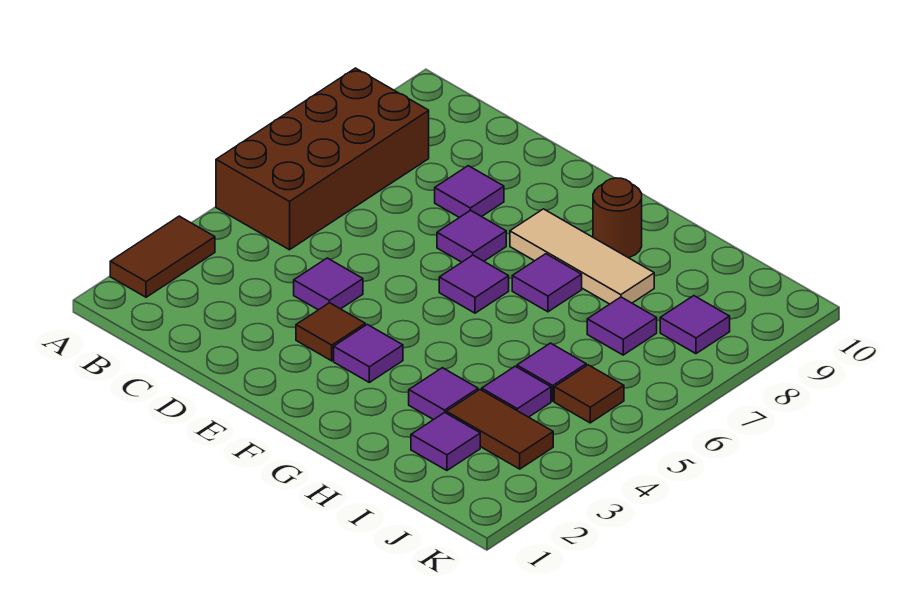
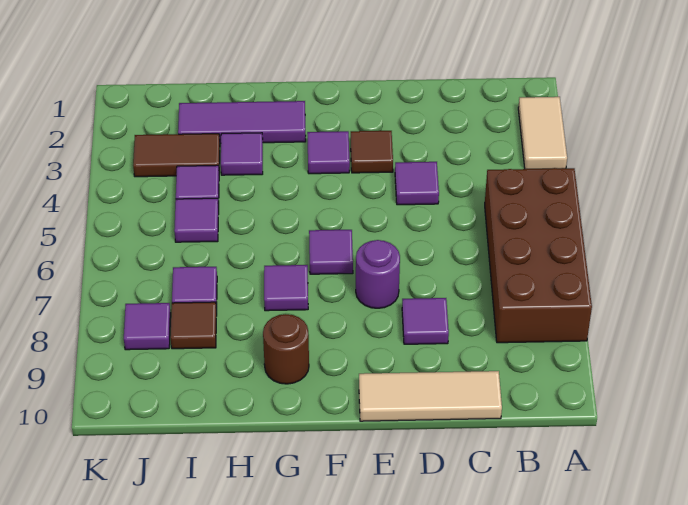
brown 1x2 tile [110,216,215,297] -> tan 1x2 tile [518,97,567,169]
purple 1x1 tile [437,210,506,262] -> purple 1x1 round brick [356,240,400,308]
tan 1x3 tile [510,209,654,304] -> tan 1x3 tile moved to [359,371,502,421]
purple 1x1 tile [411,413,480,470] -> purple 1x3 tile [178,101,306,143]
brown 1x1 tile [554,365,624,423] -> brown 1x1 tile moved to [170,302,217,349]

